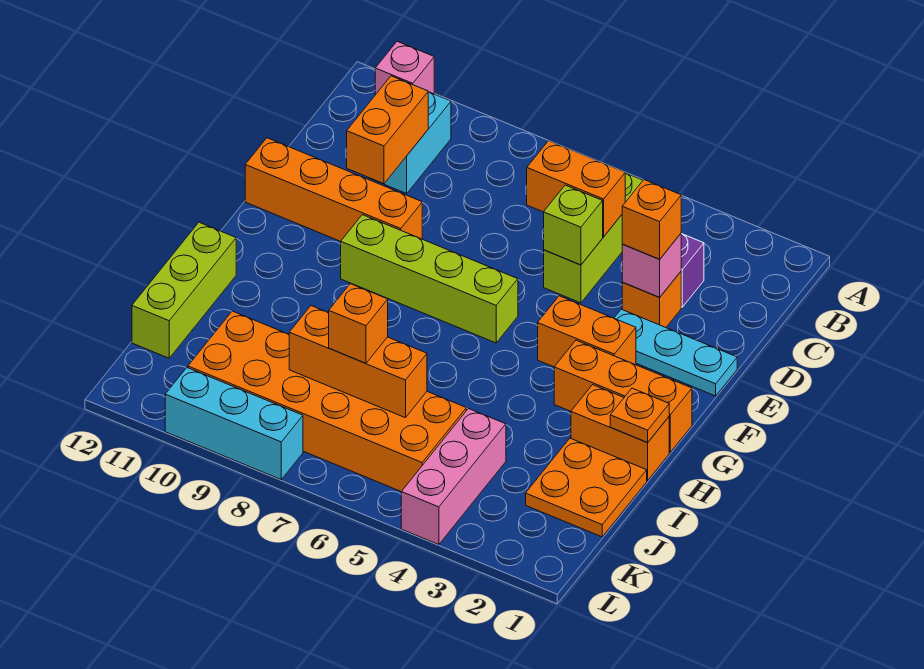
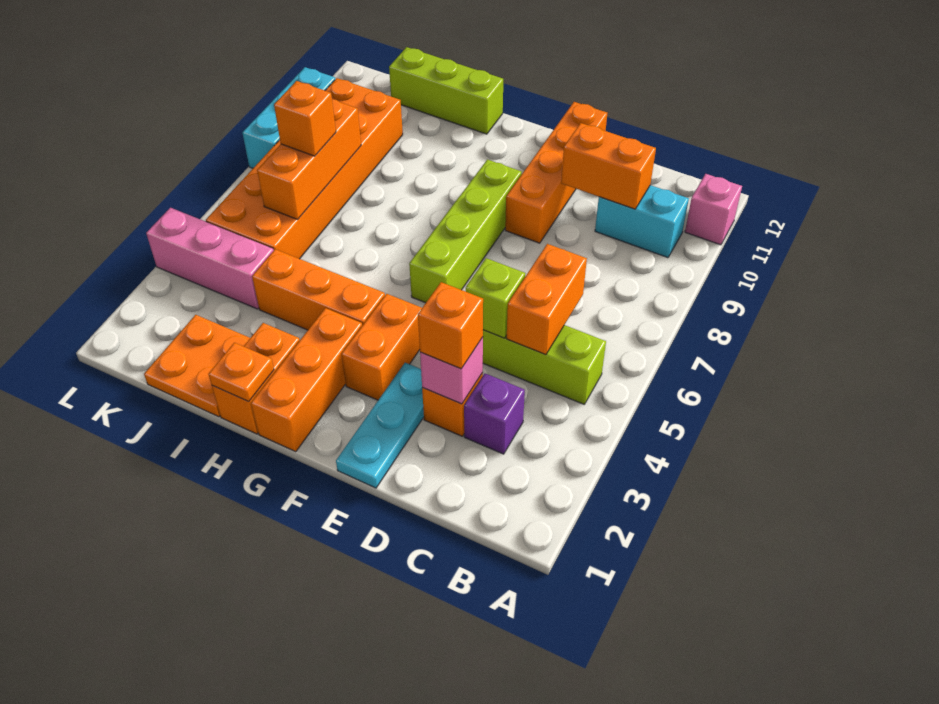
none -> orange 1x3 brick [252,249,385,330]

